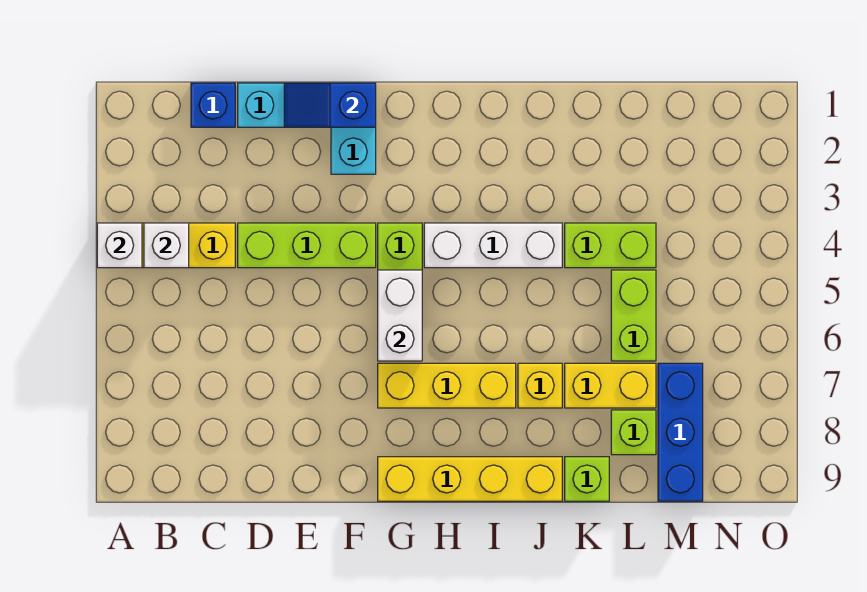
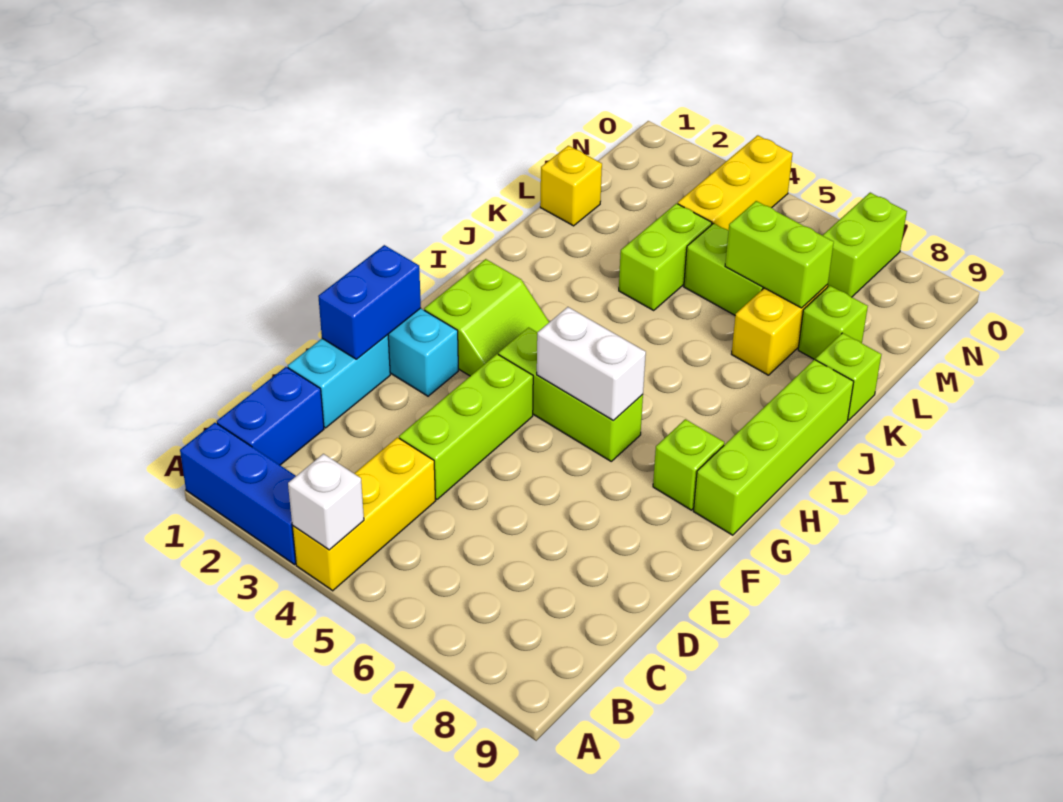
white 1x1 brick [144,223,189,268] -> none
blue 1x1 brick [191,83,235,127] -> blue 1x2 brick [217,367,324,465]
blue 1x2 slope [284,83,376,127] -> blue 1x2 brick [318,245,421,359]
none -> lime 2x2 slope [424,259,549,376]
yellow 1x3 brick [378,363,516,408] -> yellow 1x3 brick moved to [678,135,793,230]
none -> lime 1x1 brick [653,419,724,510]
yellow 1x4 brick [378,457,562,501] -> lime 1x4 brick [693,359,854,535]
white 1x3 brick [424,223,562,268] -> none
yellow 1x1 brick [518,363,562,408] -> yellow 1x1 brick moved to [540,146,602,226]
none -> lime 1x2 brick [725,201,834,308]
blue 1x3 brick [658,363,703,501] -> blue 1x3 brick moved to [180,423,296,564]
none -> lime 1x2 brick [822,193,907,297]

